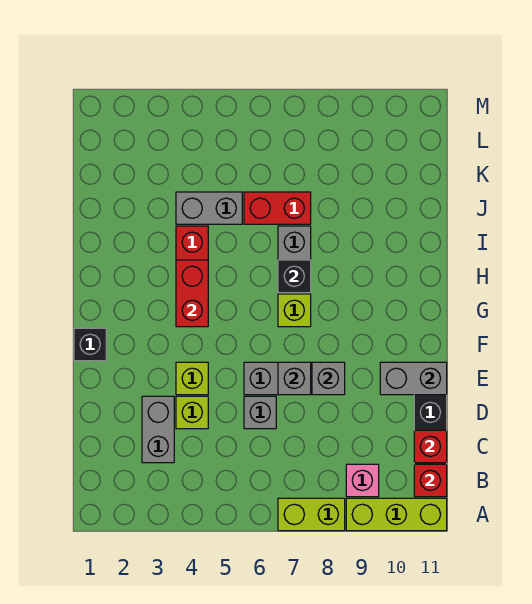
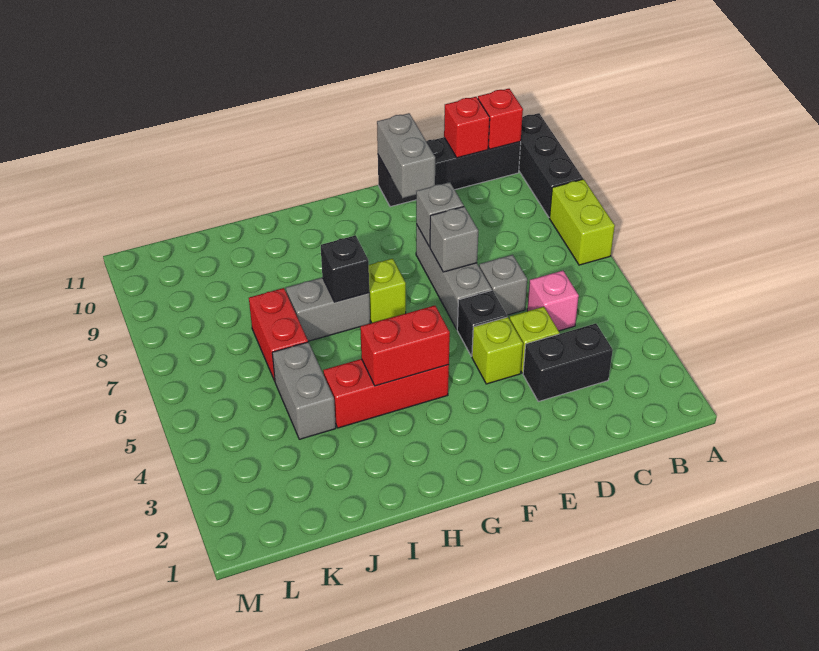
lime 1x3 brick [346,498,447,531] -> black 1x3 brick [519,113,583,217]
pink 1x1 brick [346,464,379,497] -> pink 1x1 brick moved to [527,271,579,331]
grey 1x2 brick [142,396,174,463] -> black 1x2 brick [523,324,613,401]
black 1x1 brick [74,328,106,361] -> black 1x1 brick moved to [457,290,507,356]

